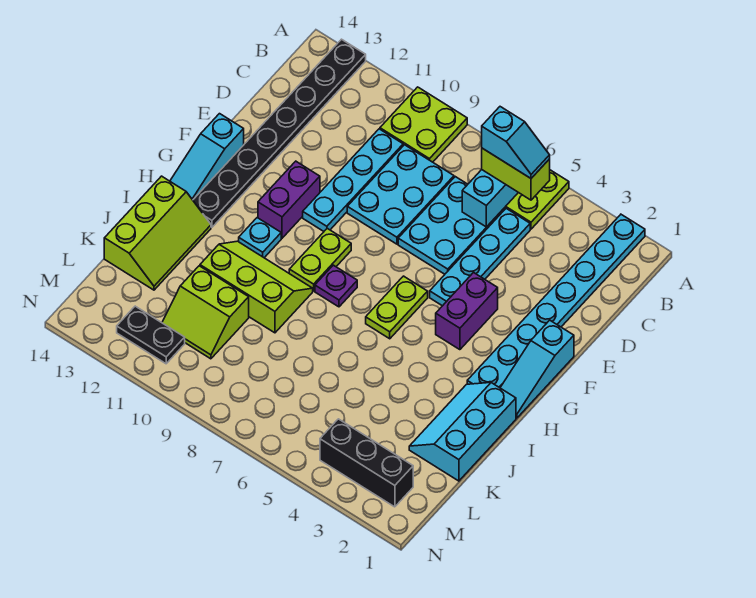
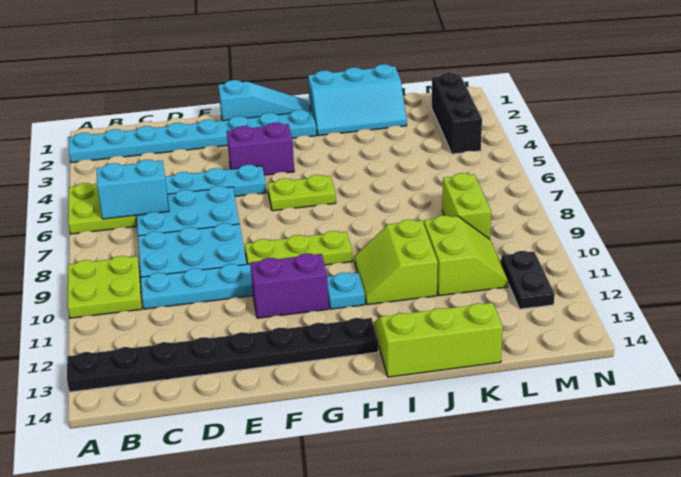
lime 1x2 brick [482,148,550,200] -> lime 1x2 brick moved to [442,173,491,239]
cyan 1x2 slope [482,107,550,178] -> none
cyan 1x3 slope [170,114,244,200] -> none
lime 1x2 plate [289,228,351,291] -> lime 1x3 plate [245,231,353,265]
purple 1x1 plate [315,265,357,307] -> none
lime 2x3 slope [200,241,313,333] -> lime 2x2 slope [354,220,438,305]

